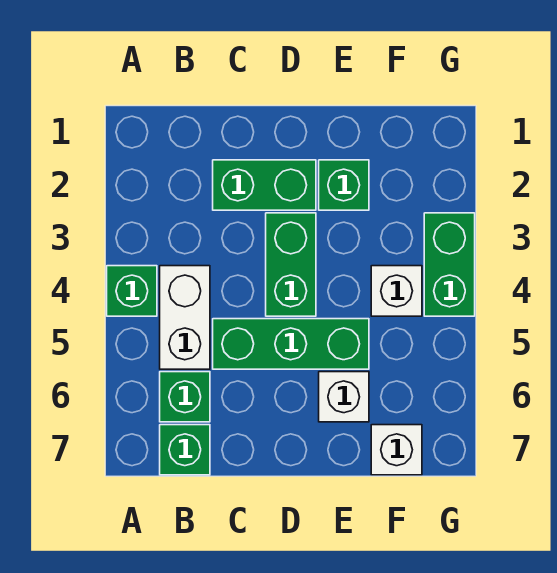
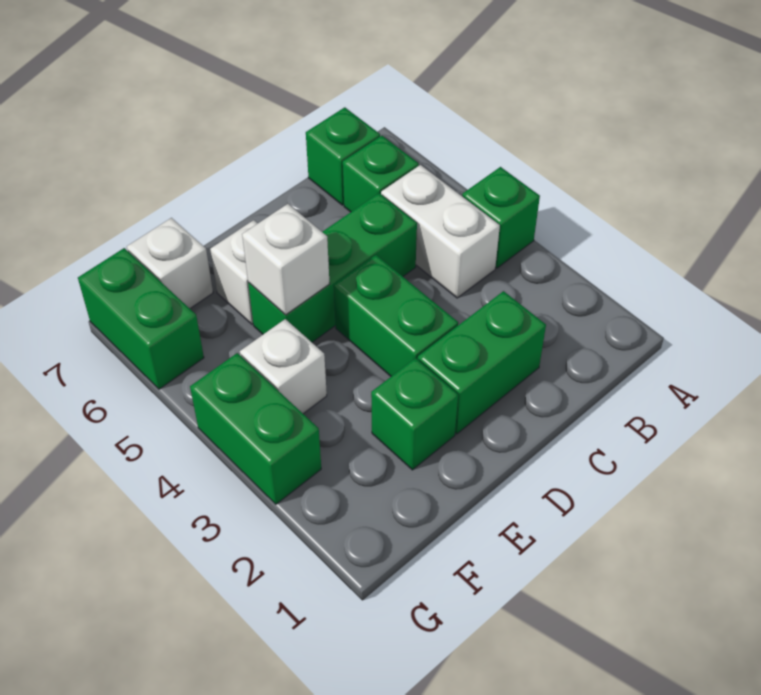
none -> white 1x1 brick [242,204,330,315]
none -> green 1x2 brick [78,248,204,389]

